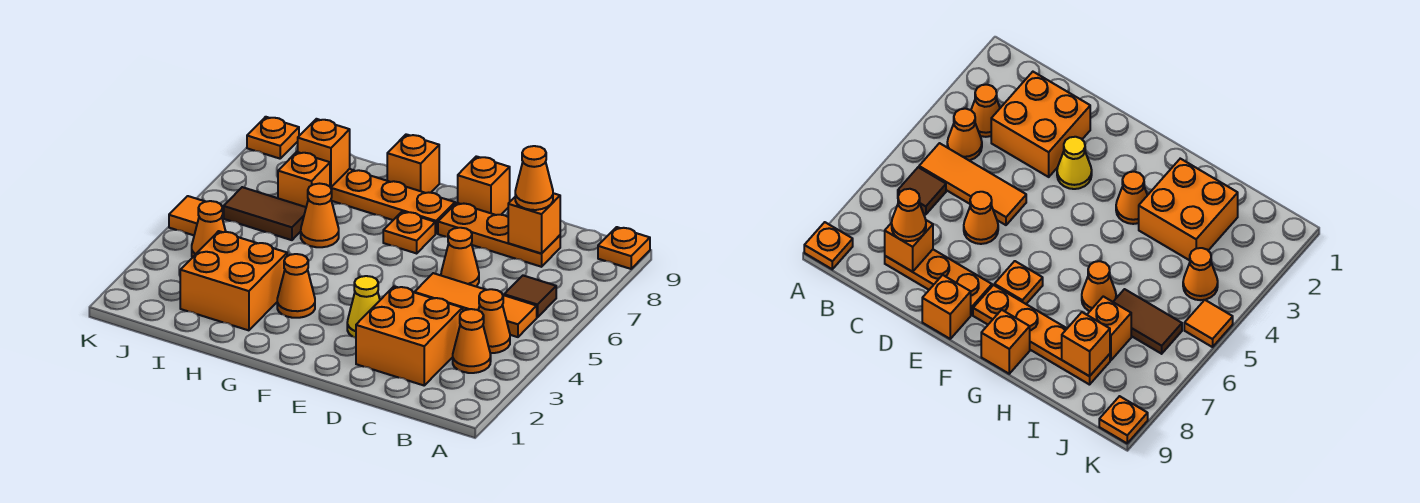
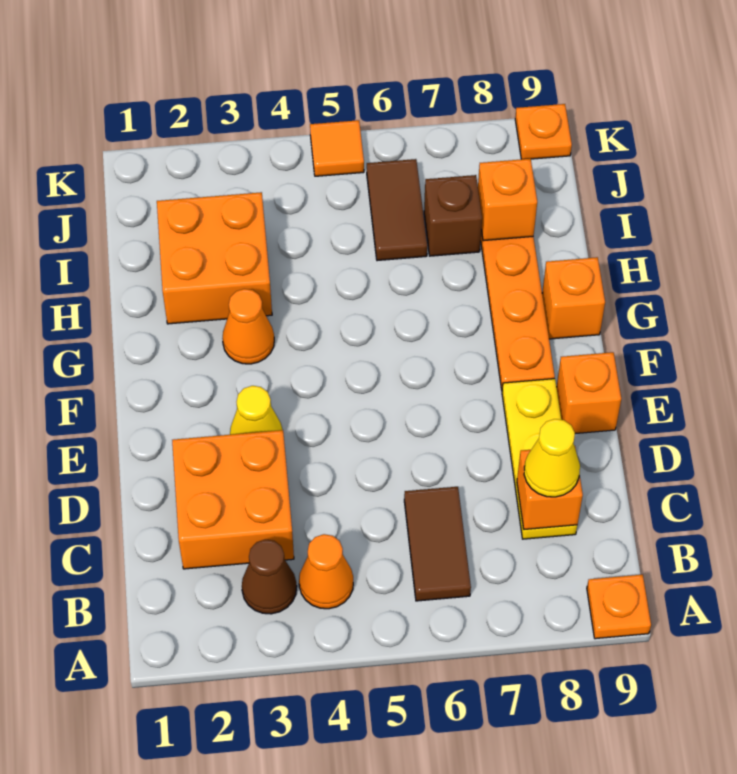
orange 1x1 cone [453,309,491,373] -> brown 1x1 cone [242,539,297,614]
orange 1x3 tile [415,273,537,337] -> none
brown 1x1 tile [504,276,556,317] -> brown 1x2 tile [404,487,471,601]
orange 1x3 plate [438,203,560,267] -> yellow 1x3 plate [502,379,577,539]
orange 1x1 cone [515,146,553,210] -> yellow 1x1 cone [524,419,580,497]
orange 1x1 cone [441,228,479,286] -> none
orange 1x1 plate [383,212,435,253] -> none
orange 1x1 cone [301,184,339,247] -> none
orange 1x1 brick [278,152,330,207] -> brown 1x1 brick [424,175,482,256]
orange 1x1 cone [192,201,226,257] -> none

